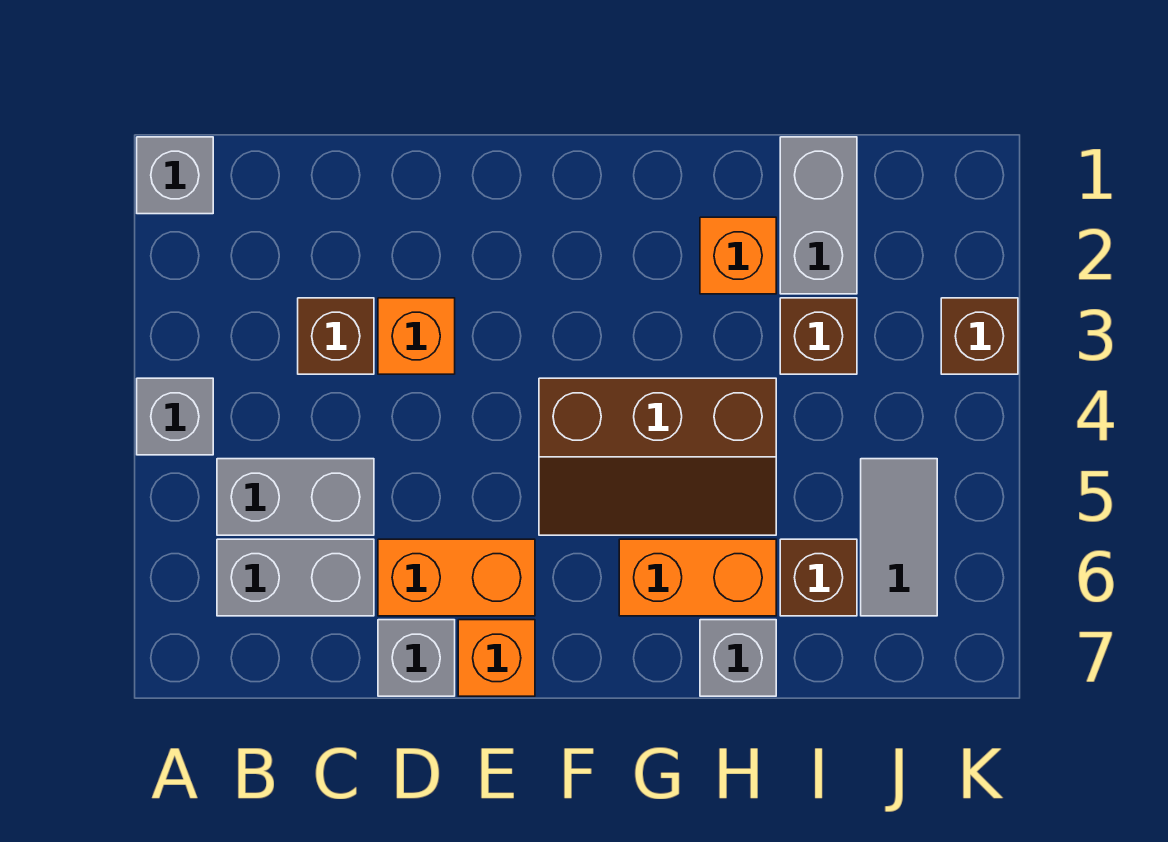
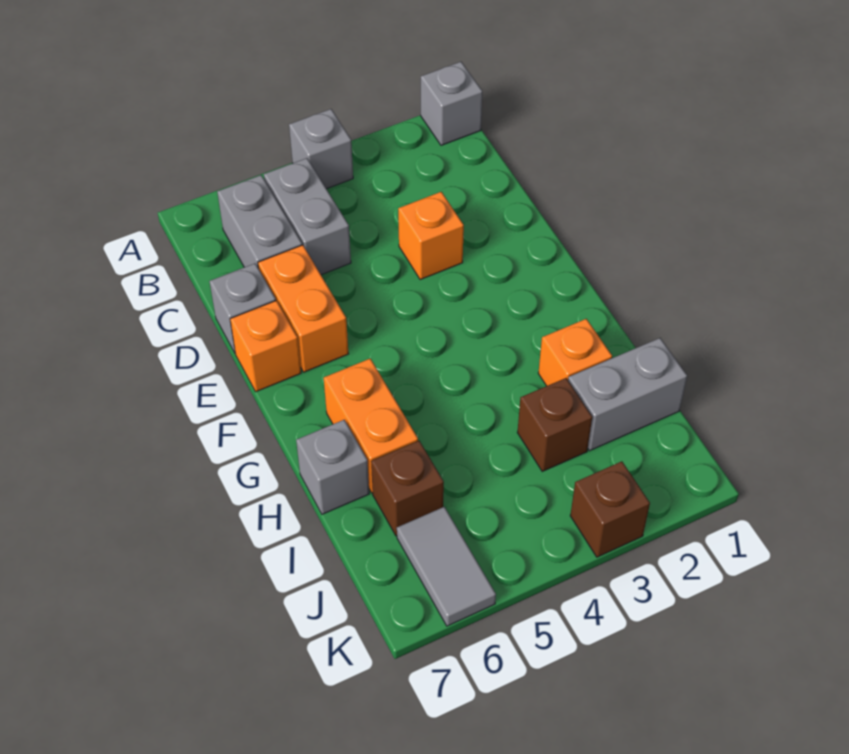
brown 1x1 brick [298,298,374,374] -> none
brown 2x3 slope [539,378,776,535] -> none
grey 1x2 tile [861,459,937,616] -> grey 1x2 tile turned to [397,507,496,626]

